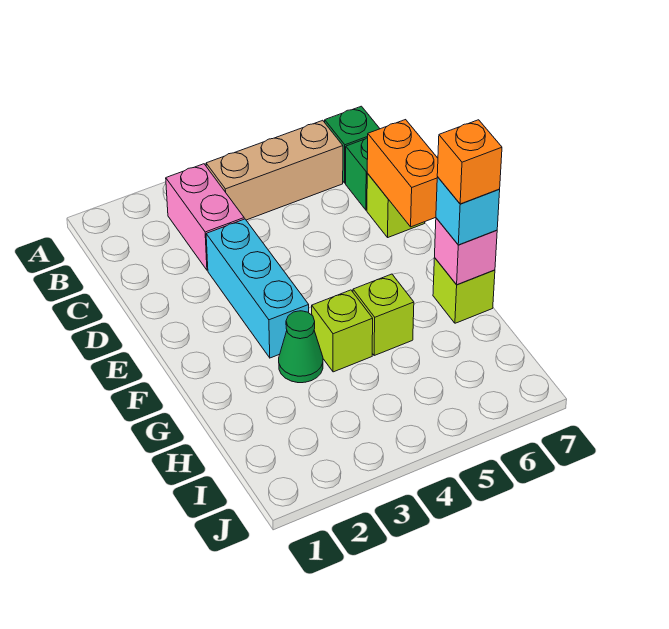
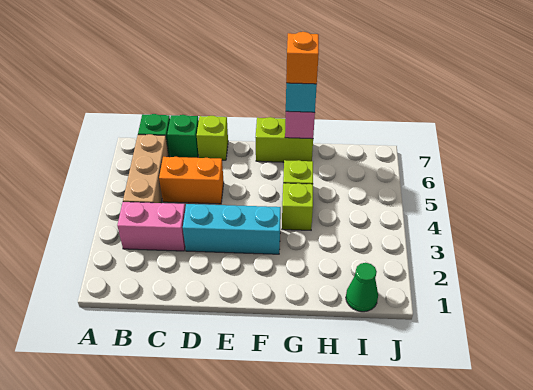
orange 1x2 brick [367,120,438,227] -> orange 1x2 brick moved to [159,157,224,204]
green 1x1 cone [279,311,323,383] -> green 1x1 cone moved to [346,263,378,312]
lime 1x1 brick [433,258,495,323] -> lime 1x2 brick [255,117,313,162]

